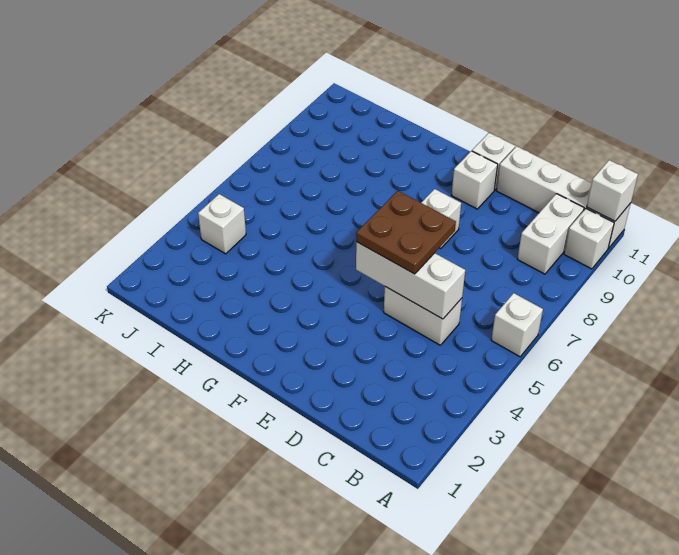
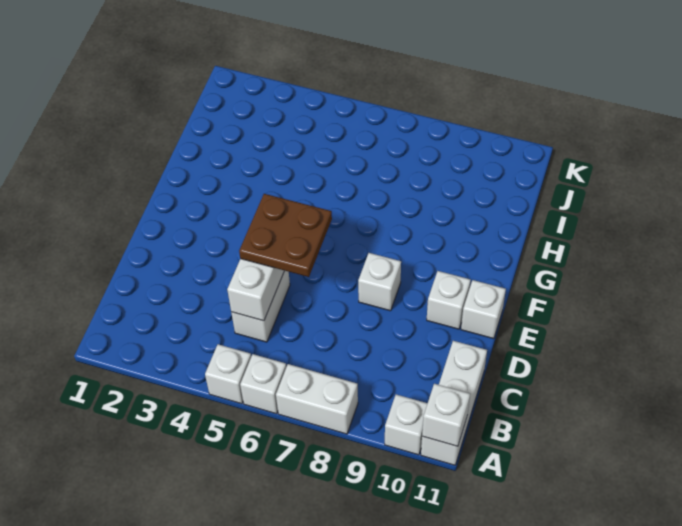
white 1x4 brick [496,146,631,248] -> white 1x3 brick [421,341,487,465]
white 1x2 brick [517,194,584,274] -> white 1x2 brick moved to [276,364,358,434]
white 1x1 brick [198,194,246,254] -> white 1x1 brick moved to [205,344,251,404]

